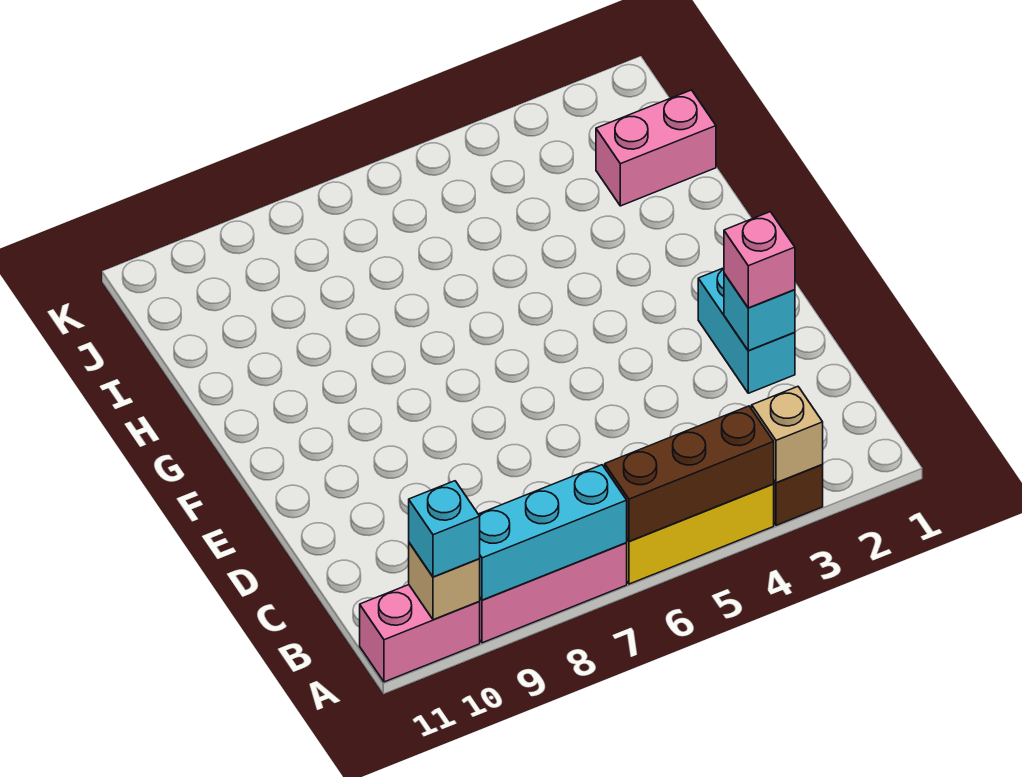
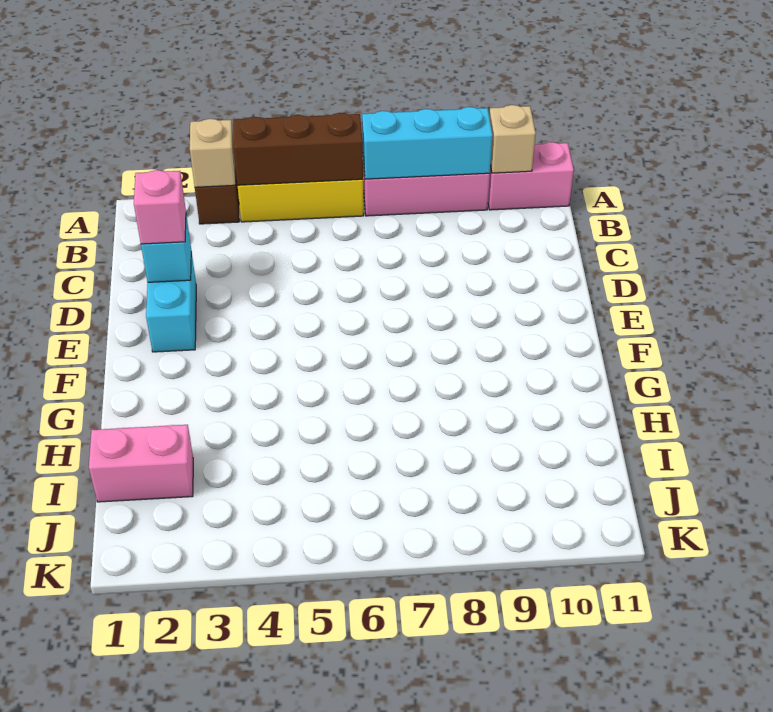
cyan 1x1 brick [409,481,480,577] -> none

